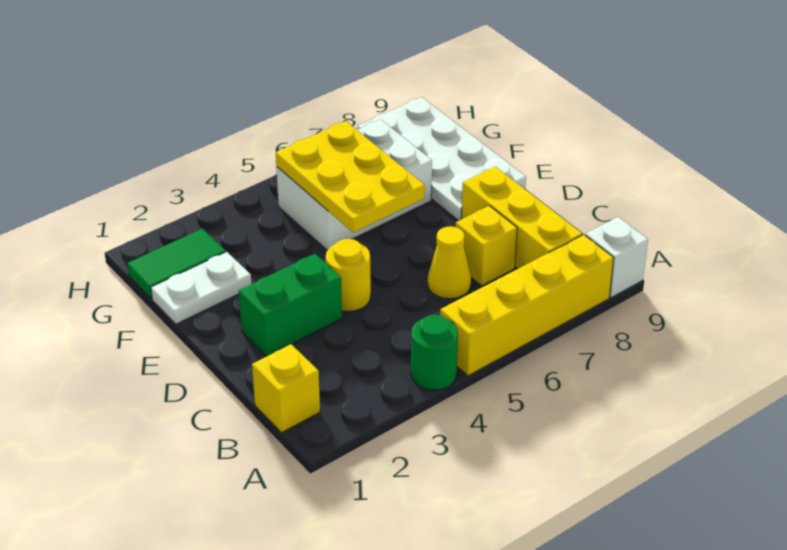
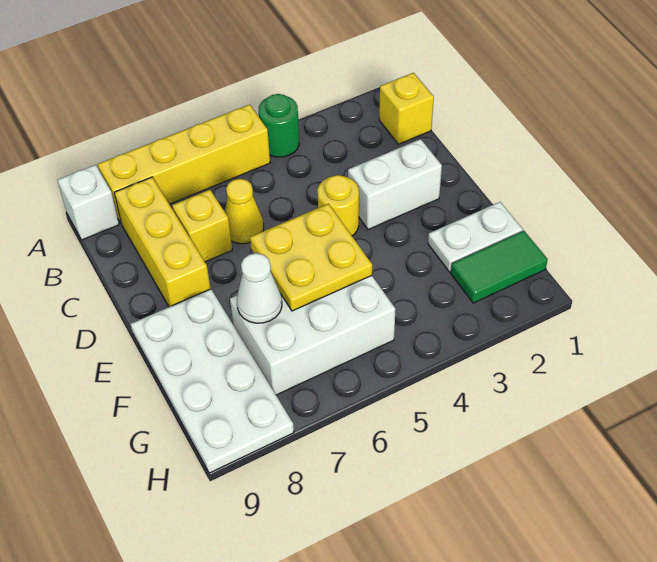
green 1x2 brick [239,254,342,356] -> white 1x2 brick [348,139,442,230]
yellow 2x3 plate [276,121,425,233] -> yellow 2x2 plate [250,204,372,311]
none -> white 1x1 cone [237,253,282,323]

